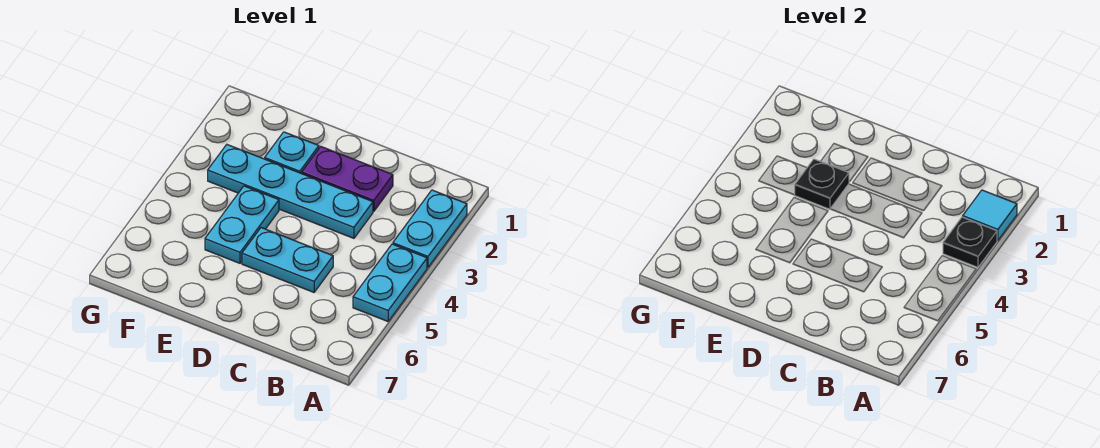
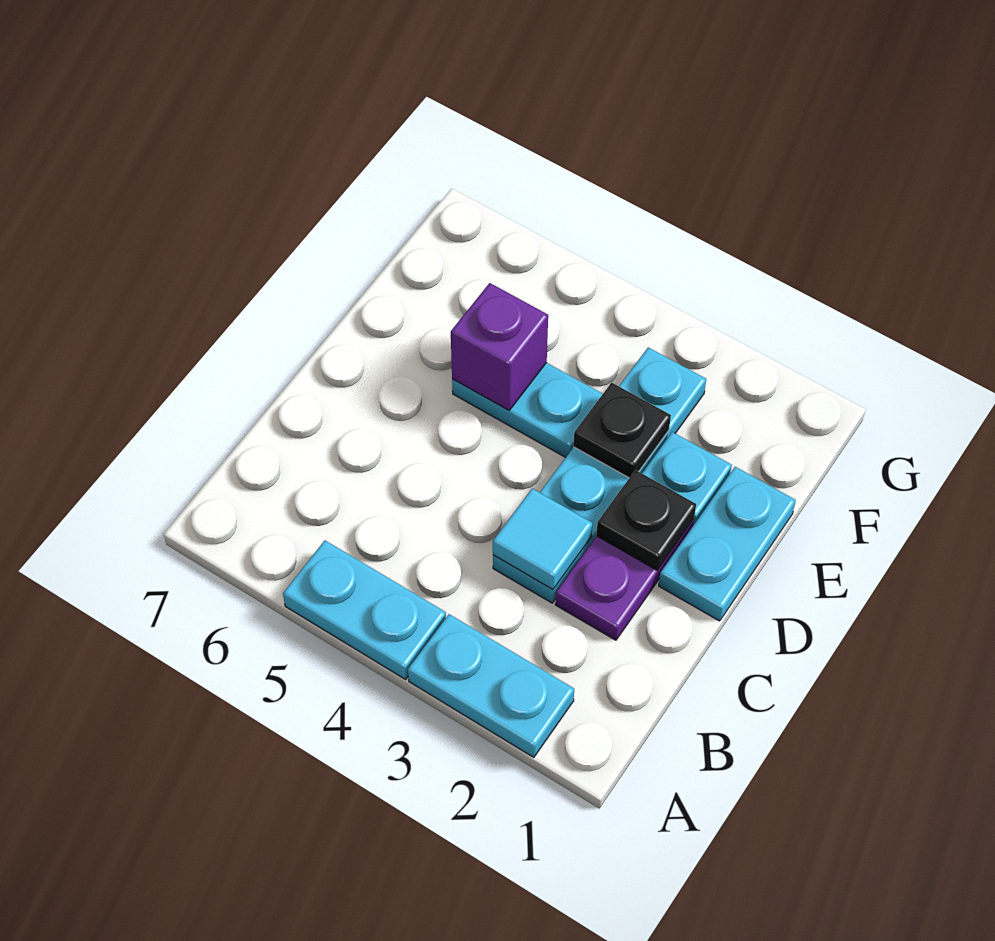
cyan 1x1 tile [963,190,1017,240] -> cyan 1x1 tile moved to [493,489,592,590]
black 1x1 plate [943,217,997,267] -> black 1x1 plate moved to [596,470,696,570]
cyan 1x2 plate [242,228,333,292] -> cyan 1x2 plate moved to [659,467,796,621]
none -> purple 1x1 brick [451,283,548,410]

